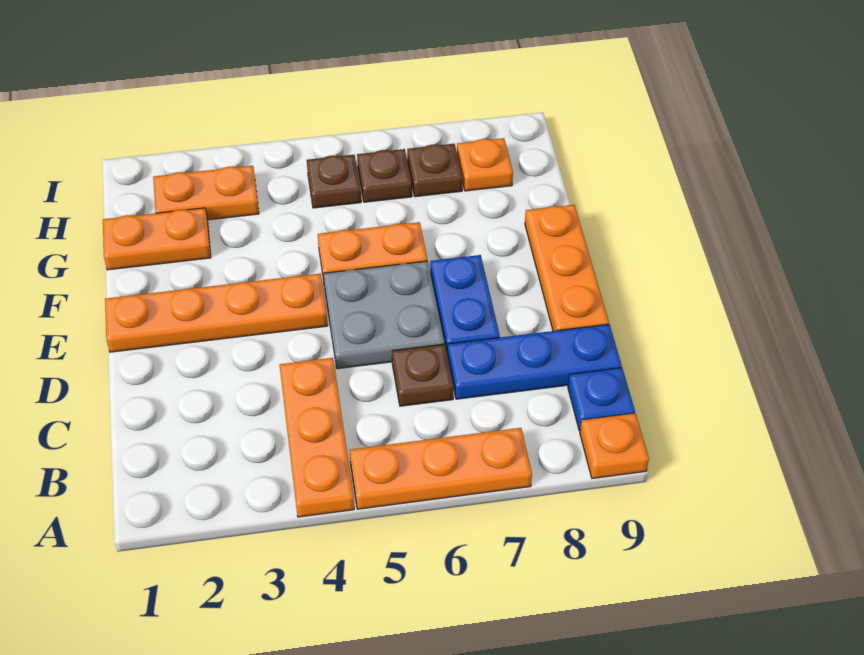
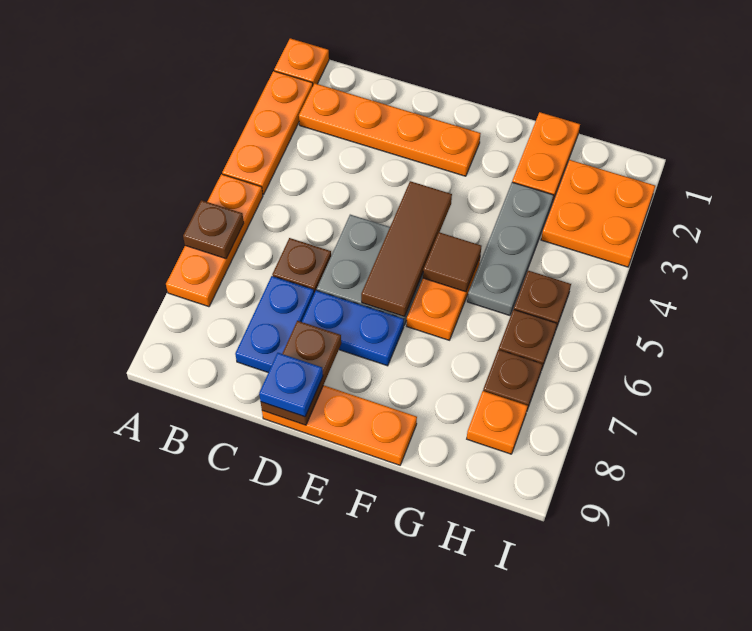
orange 1x3 plate [280,358,354,517] -> orange 1x3 plate turned to [222,71,313,195]
none -> brown 1x1 plate [183,200,244,259]
orange 1x1 plate [580,413,649,478] -> orange 1x1 plate moved to [274,38,329,85]
blue 1x1 plate [568,368,635,431] -> blue 1x1 plate moved to [259,353,323,417]
blue 1x3 plate [447,324,622,399] -> blue 1x2 plate [235,276,314,372]
none -> brown 1x2 plate [261,321,341,425]
orange 1x4 plate [105,274,328,352] -> orange 1x4 plate turned to [299,83,481,176]
none -> brown 1x3 tile [361,181,452,317]
none -> brown 1x1 tile [423,232,481,292]
none -> grey 1x3 plate [467,182,554,315]
orange 1x2 plate [153,166,259,220] -> orange 2x2 plate [541,160,655,267]

